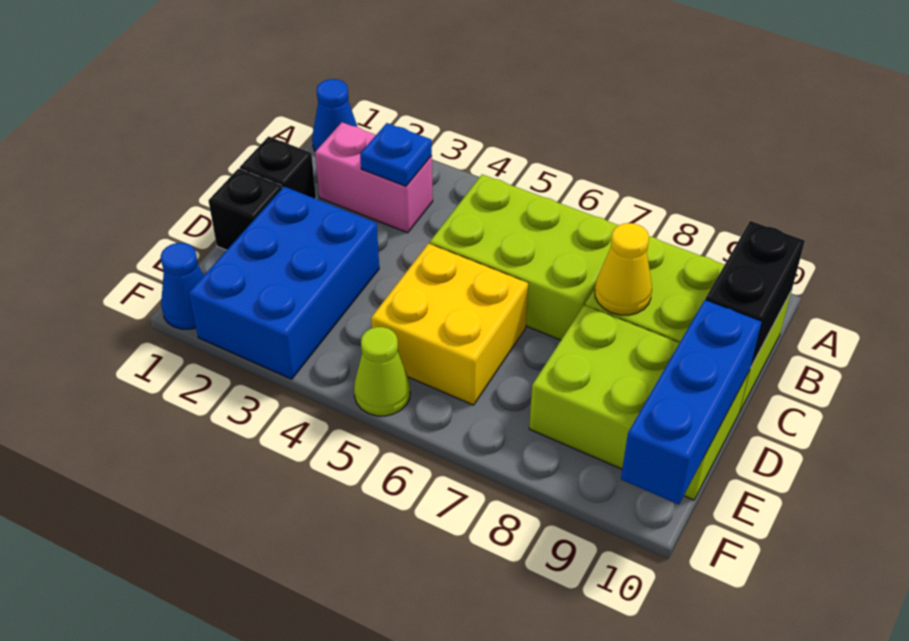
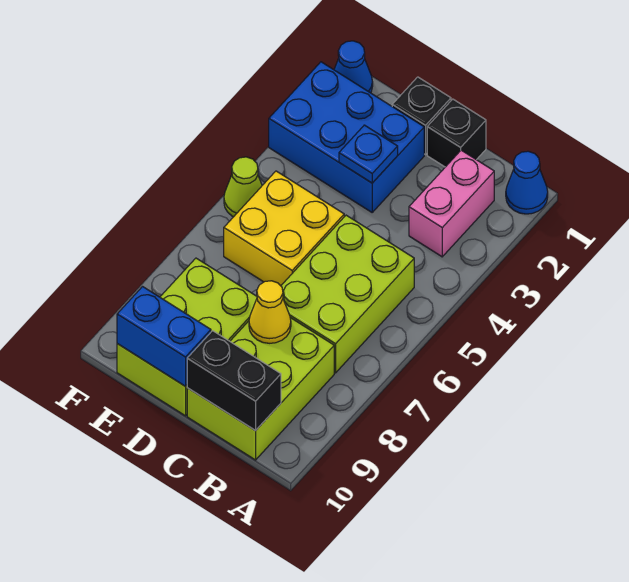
blue 1x1 plate [360,123,432,186] -> blue 1x1 plate moved to [339,125,398,183]
blue 1x3 brick [621,300,762,505] -> blue 1x2 brick [117,287,211,386]

